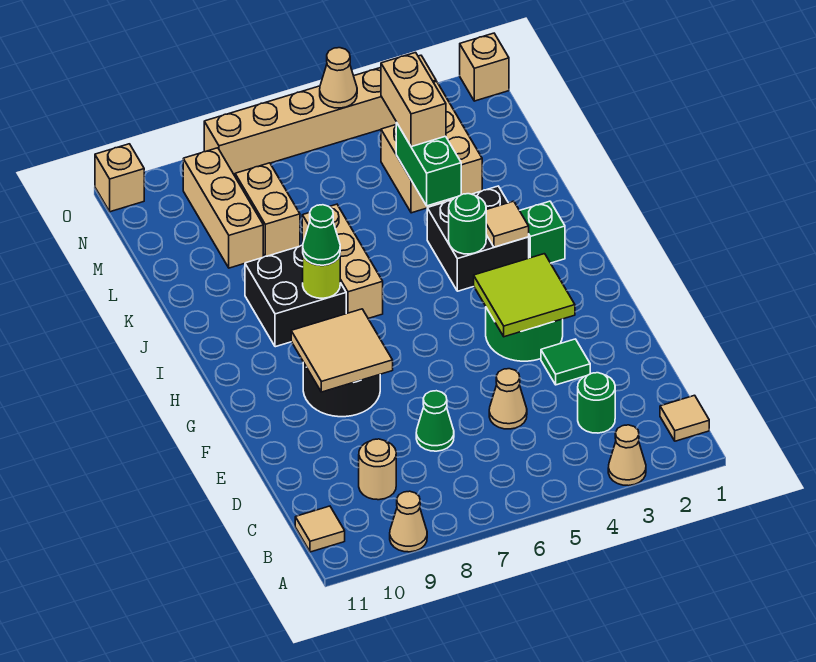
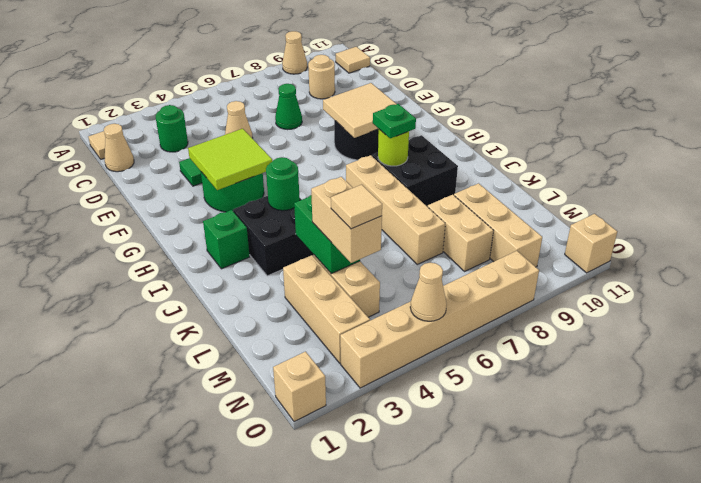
tan 1x1 cone [608,425,646,486] -> tan 1x1 cone moved to [104,124,134,172]
tan 1x1 tile [486,201,529,247] -> tan 1x1 tile moved to [331,185,382,229]
tan 1x3 brick [302,204,383,318] -> tan 1x4 brick [346,155,445,264]
green 1x1 cone [303,205,340,265] -> green 1x1 plate [373,104,416,138]

